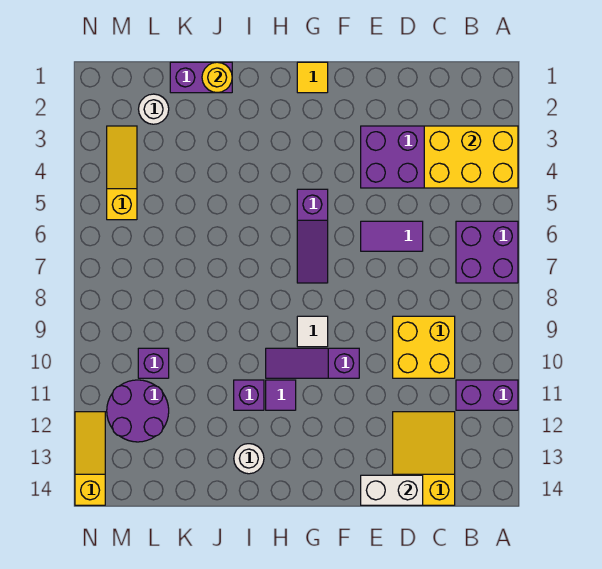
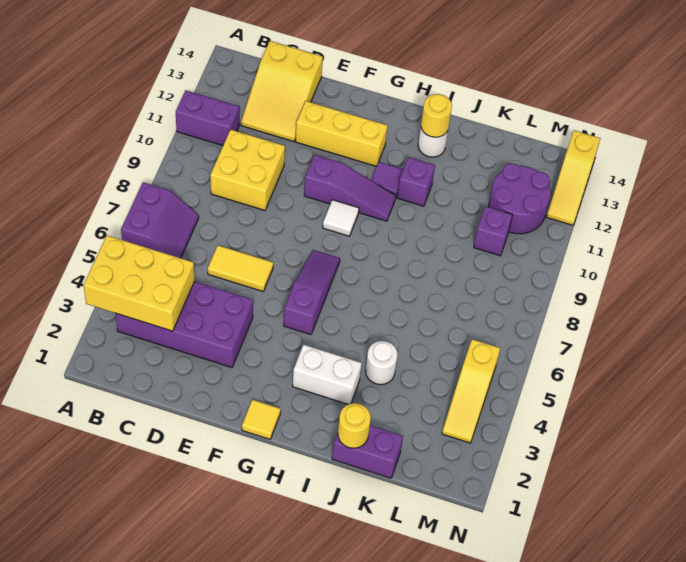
purple 2x2 brick [456,221,518,283] -> purple 2x2 slope [121,182,199,258]
purple 1x2 tile [361,221,423,251] -> yellow 1x2 tile [208,245,273,291]
white 1x2 brick [361,475,423,505] -> white 1x2 brick moved to [293,345,362,405]
none -> yellow 1x3 brick [296,101,388,166]
none -> yellow 1x1 round brick [421,94,452,137]
white 1x1 round brick [139,94,169,124] -> white 1x1 round brick moved to [366,341,398,385]

